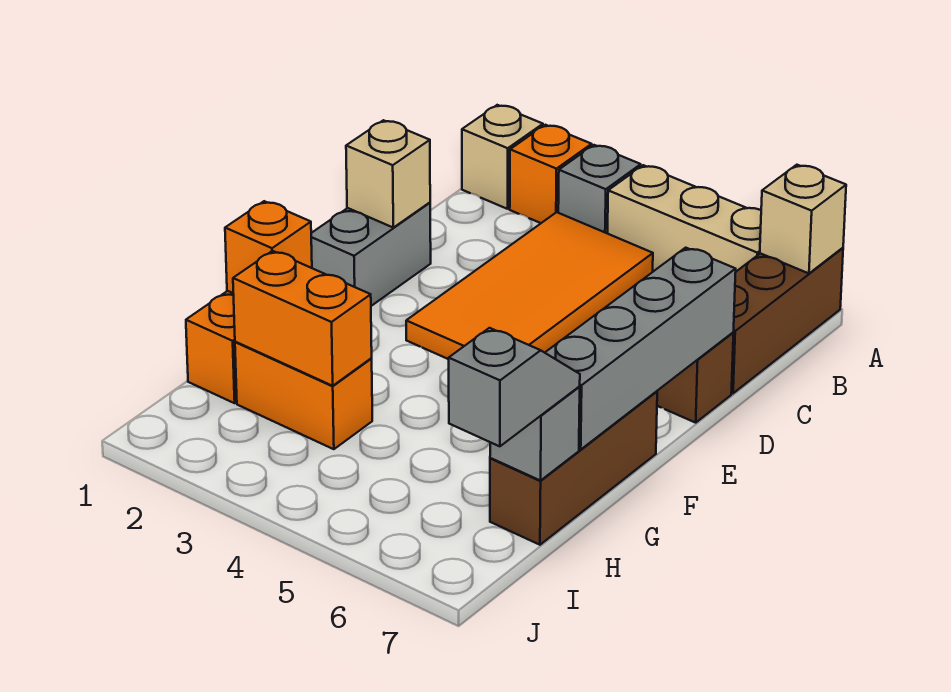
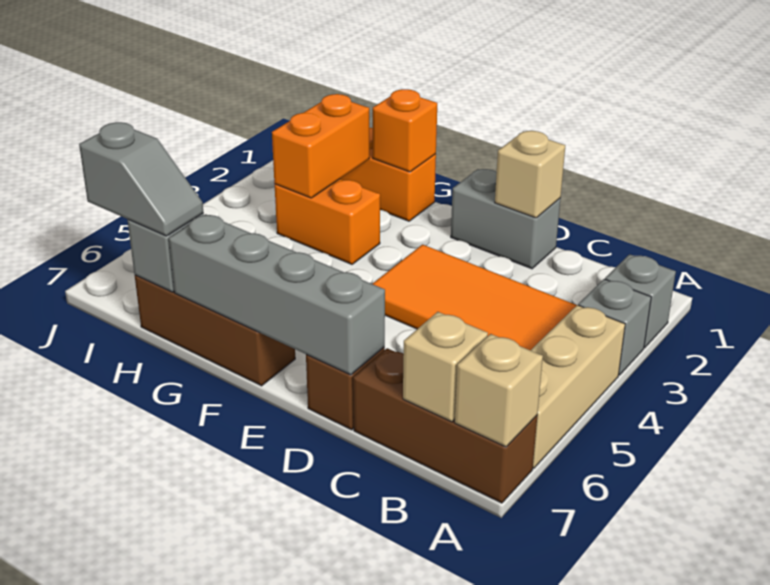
tan 1x1 brick [462,105,543,209] -> tan 1x1 brick moved to [403,312,488,422]
orange 1x1 brick [510,125,592,223] -> grey 1x1 brick [605,254,676,348]
orange 1x2 brick [235,342,372,449] -> orange 1x2 brick turned to [275,179,380,264]

